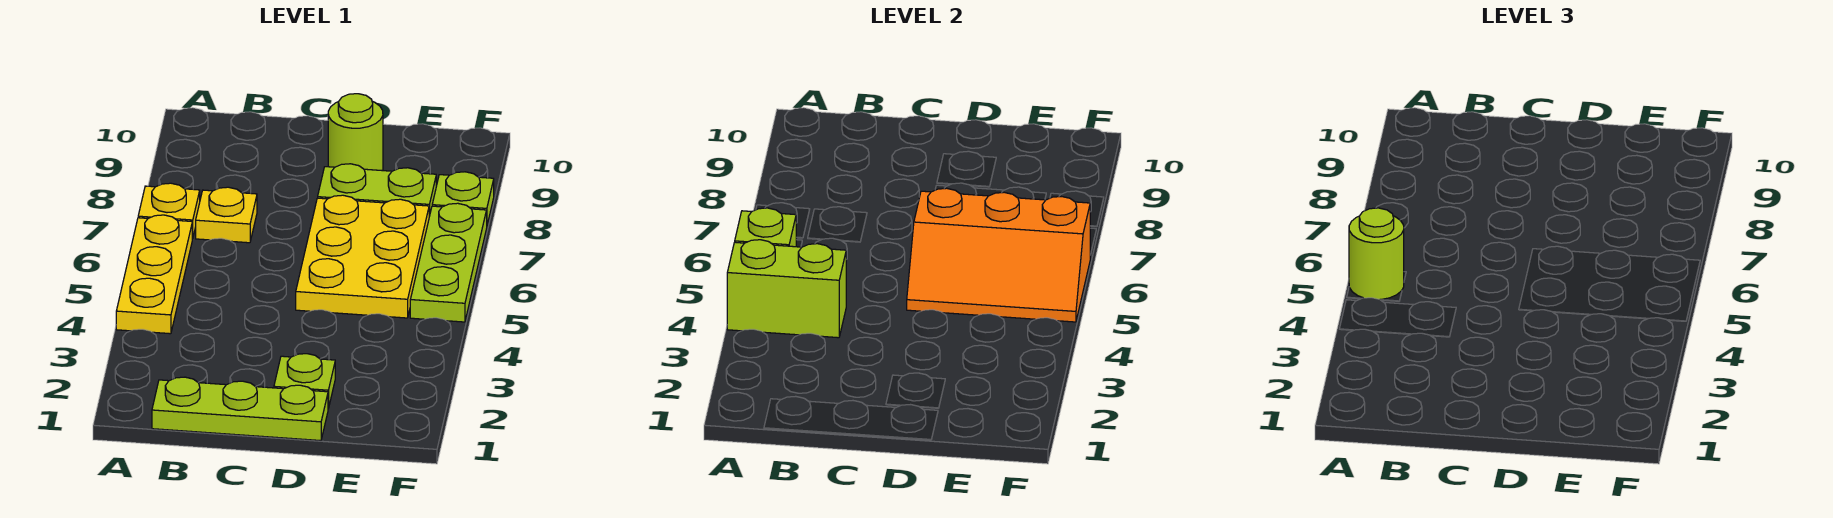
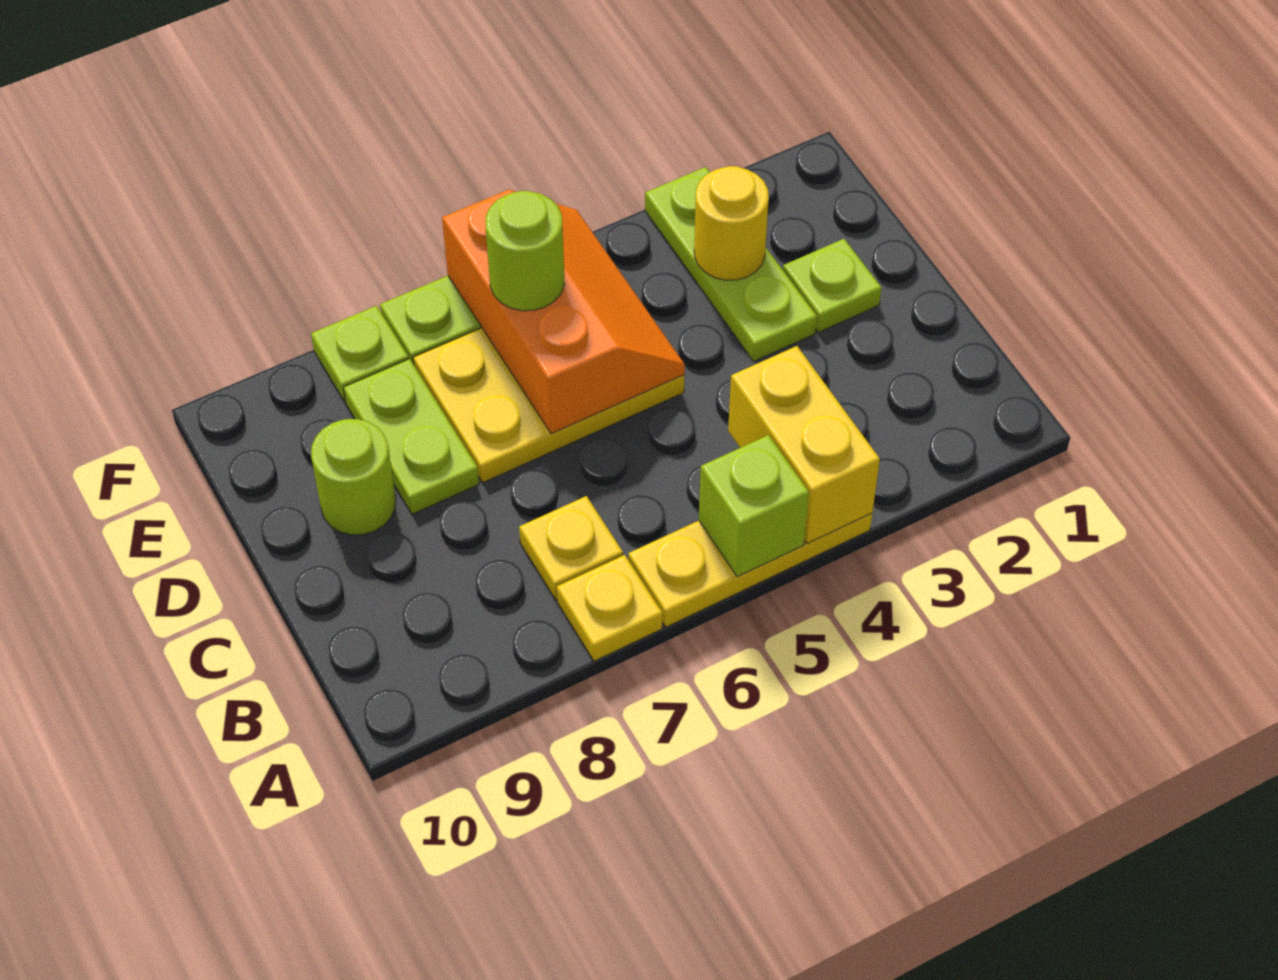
lime 1x2 brick [727,240,846,338] -> yellow 1x2 brick [728,346,880,544]
lime 1x1 round brick [1349,208,1404,299] -> lime 1x1 round brick moved to [486,191,565,311]
lime 1x3 plate [152,377,328,441] -> lime 1x3 plate moved to [645,167,817,361]
none -> yellow 1x1 round brick [694,166,769,280]

